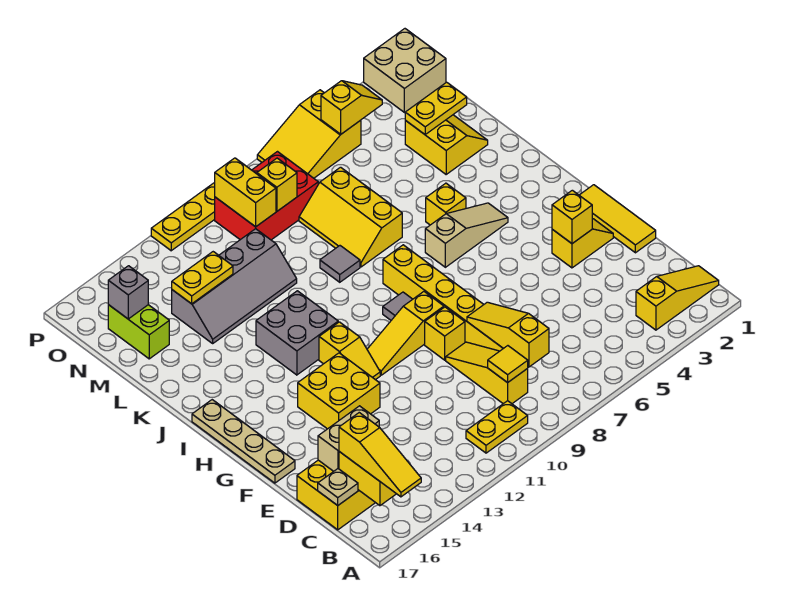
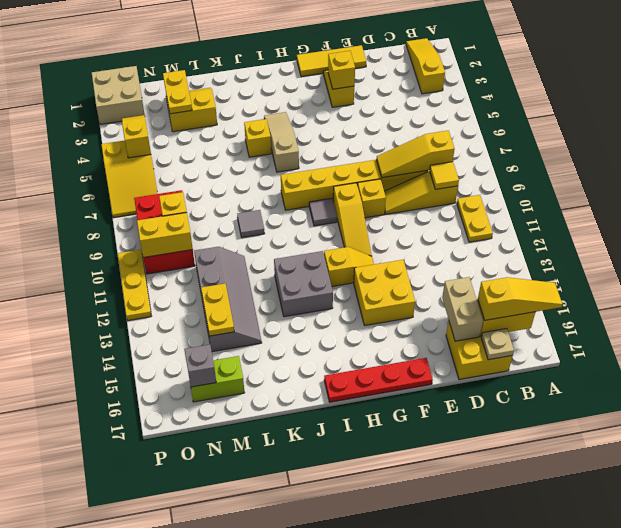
tan 1x4 plate [192,400,295,483] -> red 1x4 plate [324,358,433,402]
yellow 2x3 slope [299,167,402,267] -> none

